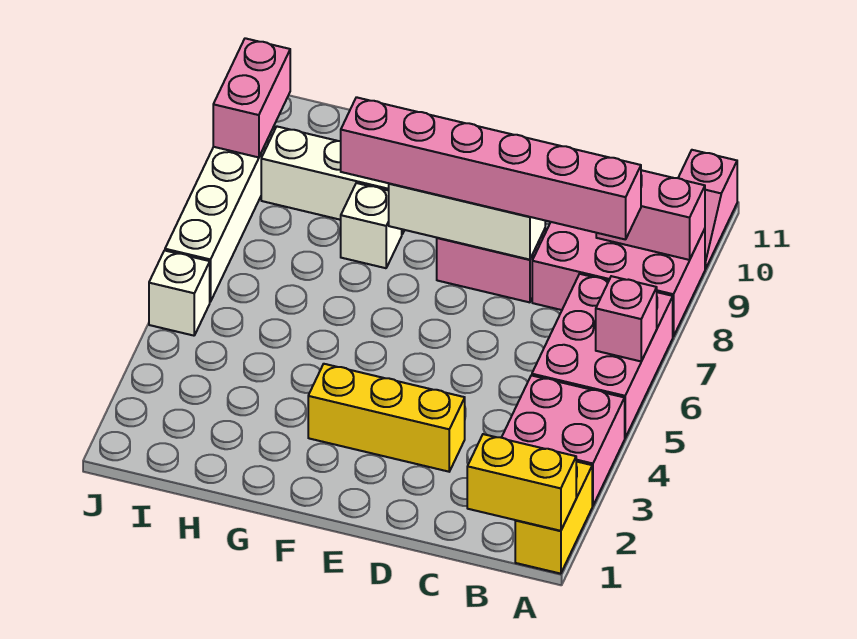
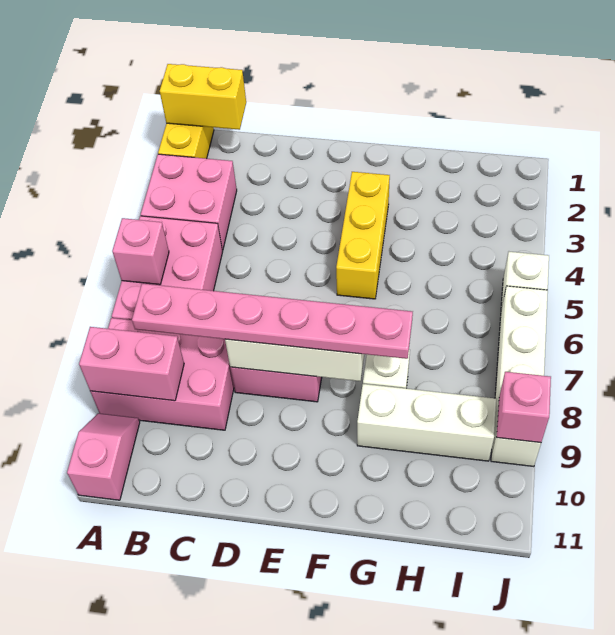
pink 1x6 brick [341,97,641,240] -> pink 1x6 plate [132,284,413,359]
yellow 1x3 brick [308,364,465,472] -> yellow 1x3 brick turned to [336,172,390,299]
pink 1x2 brick [213,38,290,157] -> pink 1x1 brick [496,372,551,443]

